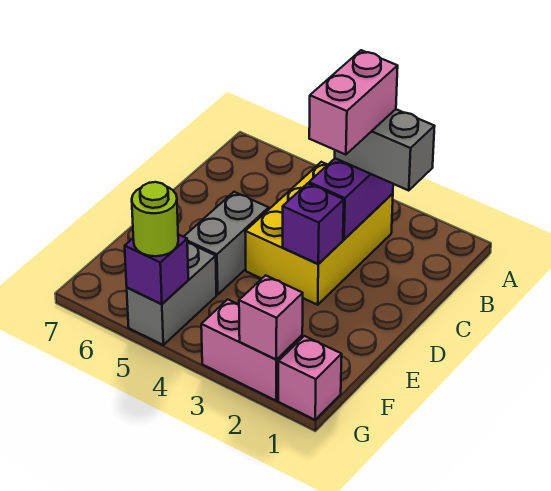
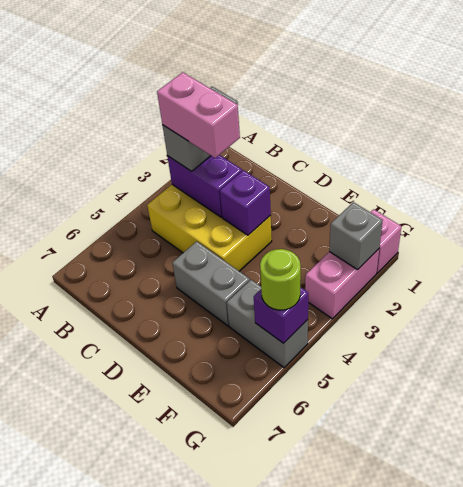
pink 1x1 brick [239,275,303,359] -> grey 1x1 brick [329,202,383,270]

